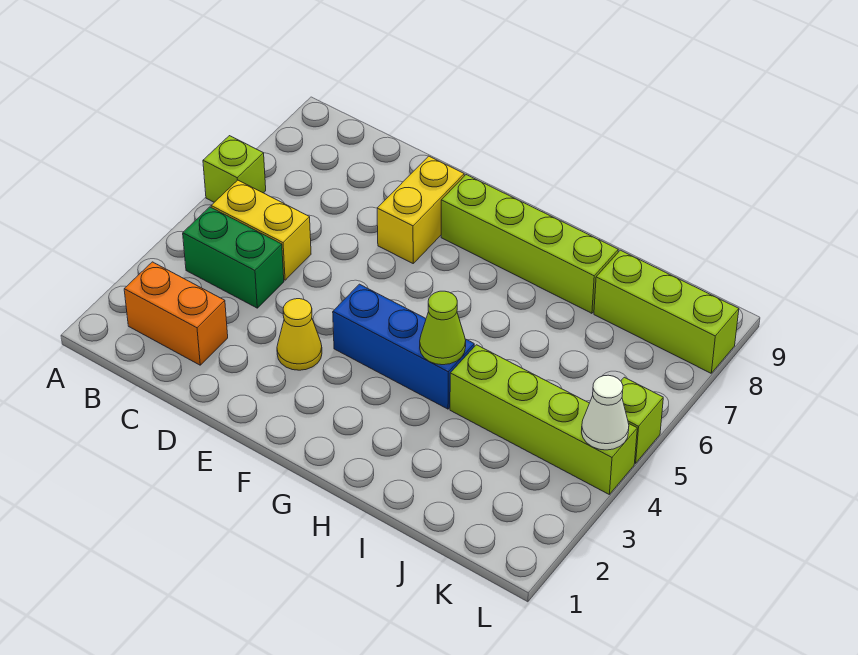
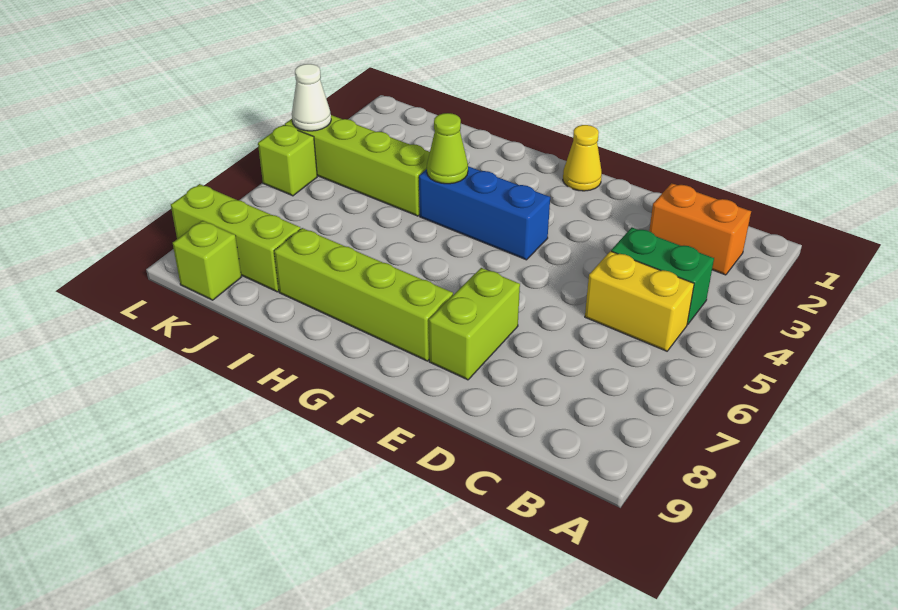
lime 1x1 brick [203,136,266,202] -> lime 1x1 brick moved to [173,221,241,300]
yellow 1x1 cone [277,299,322,370] -> yellow 1x1 cone moved to [563,125,602,191]
yellow 1x2 brick [377,156,464,263] -> lime 1x2 brick [429,268,520,380]

